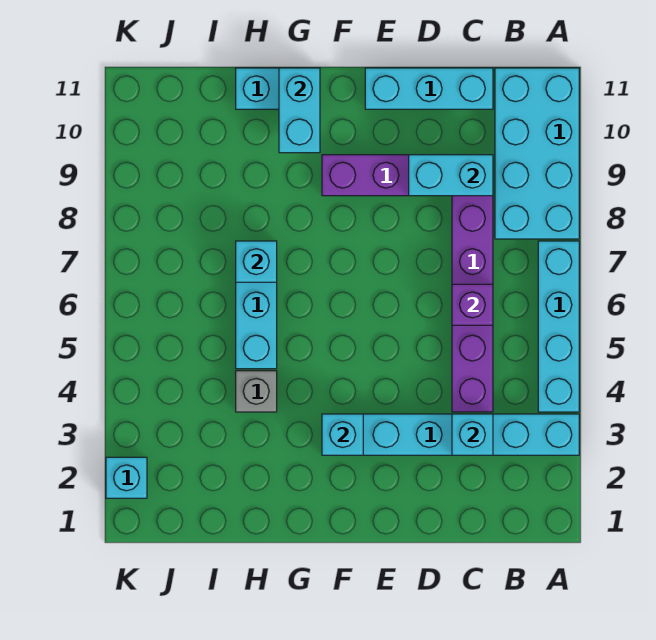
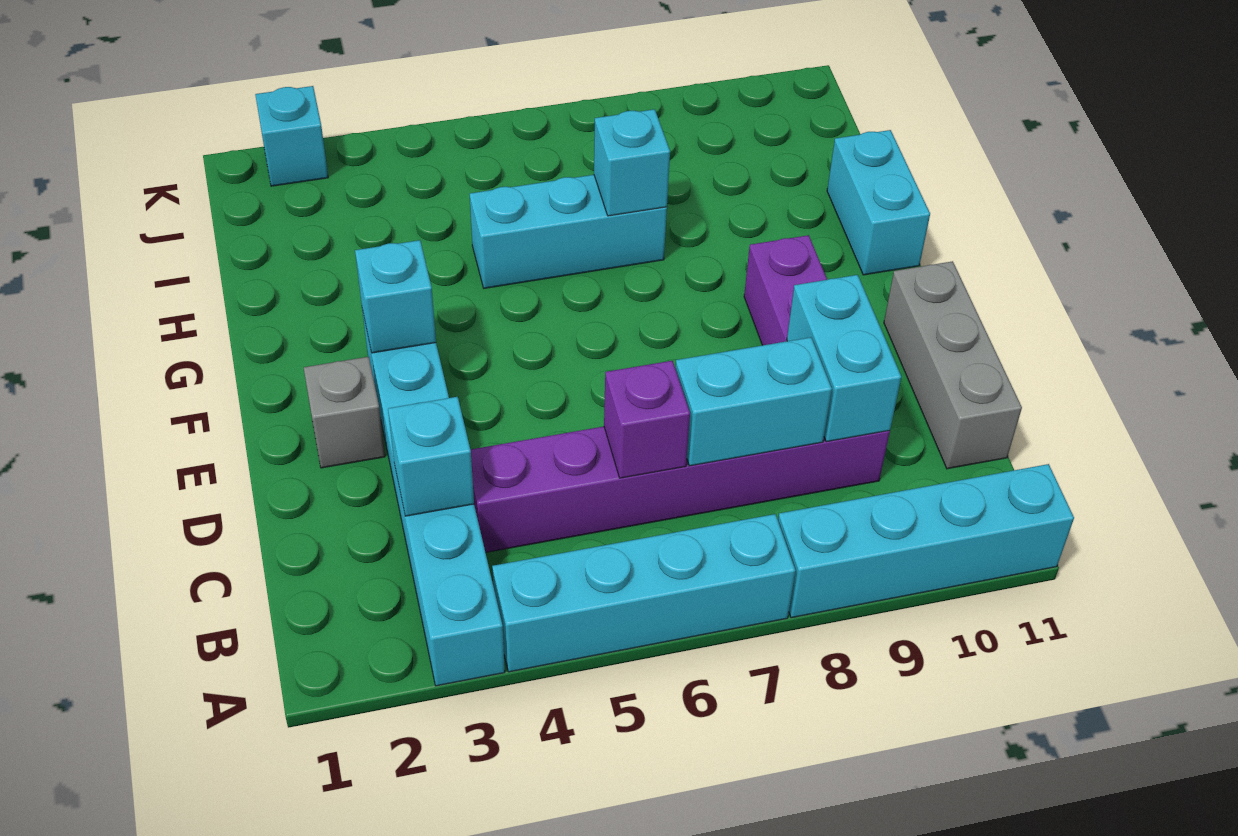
cyan 2x4 brick [495,68,579,239] -> cyan 1x4 brick [778,464,1074,618]
cyan 1x3 brick [365,68,493,109] -> grey 1x3 brick [884,261,1022,469]
cyan 1x2 brick [279,68,320,153] -> cyan 1x2 brick moved to [675,337,832,466]
grey 1x1 brick [236,371,277,412] -> grey 1x1 brick moved to [304,357,385,468]

